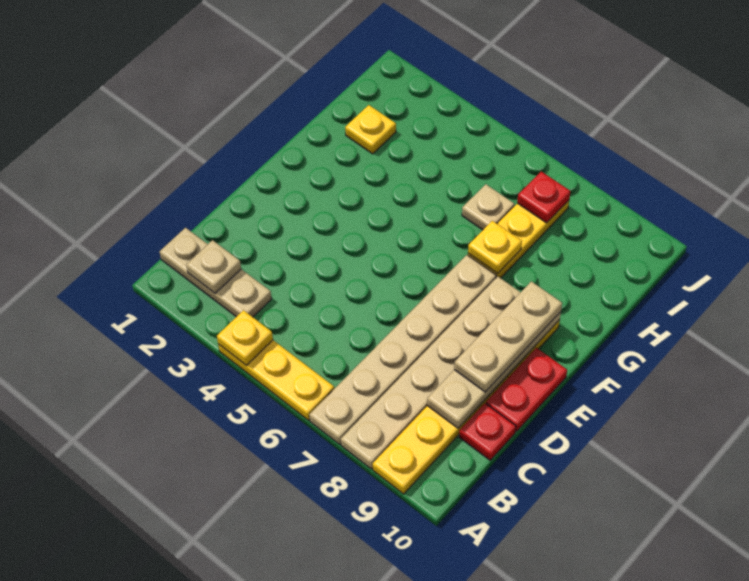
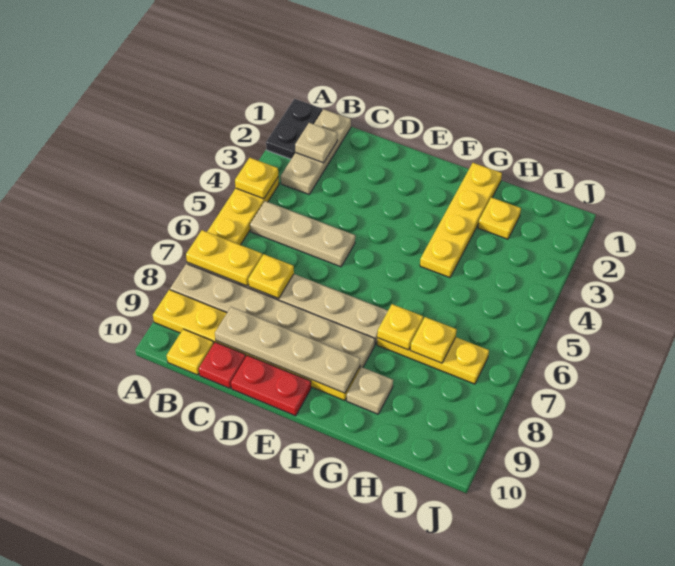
none -> black 1x2 plate [266,99,322,159]
none -> yellow 1x2 plate [186,230,262,286]
none -> yellow 1x1 plate [167,329,214,375]
none -> yellow 1x1 plate [248,254,294,299]
tan 1x3 plate [454,281,562,392] -> tan 1x3 plate moved to [250,201,355,267]
none -> yellow 1x4 plate [420,163,502,278]
tan 1x1 plate [462,184,515,230] -> tan 1x1 plate moved to [347,367,393,414]
none -> yellow 1x1 plate [410,317,457,363]
red 1x1 plate [517,172,571,223] -> none

